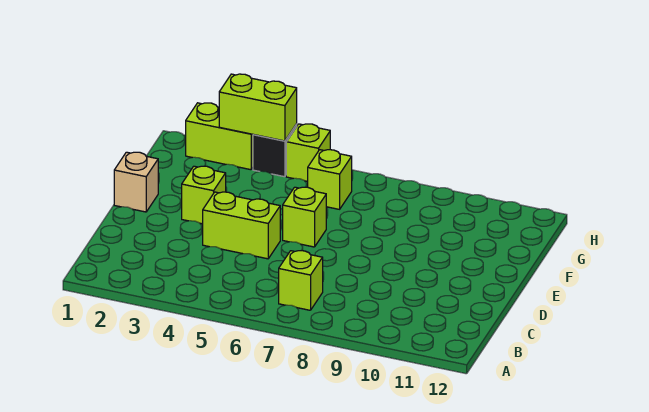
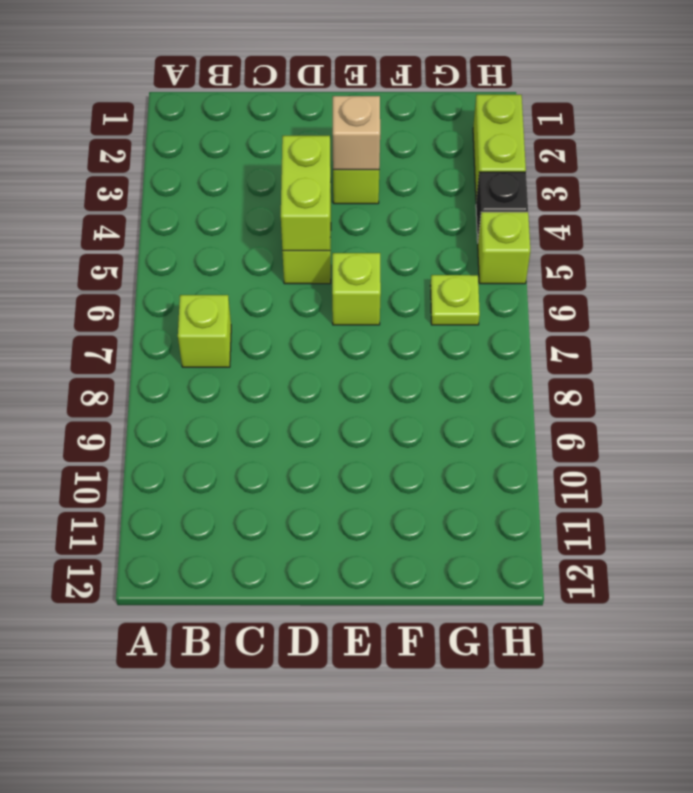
tan 1x1 brick [114,152,158,212] -> tan 1x1 brick moved to [333,96,380,170]
lime 1x1 brick [308,150,352,209] -> lime 1x1 plate [430,275,480,325]
lime 1x2 brick [219,74,297,141] -> lime 1x2 brick moved to [281,136,331,251]

